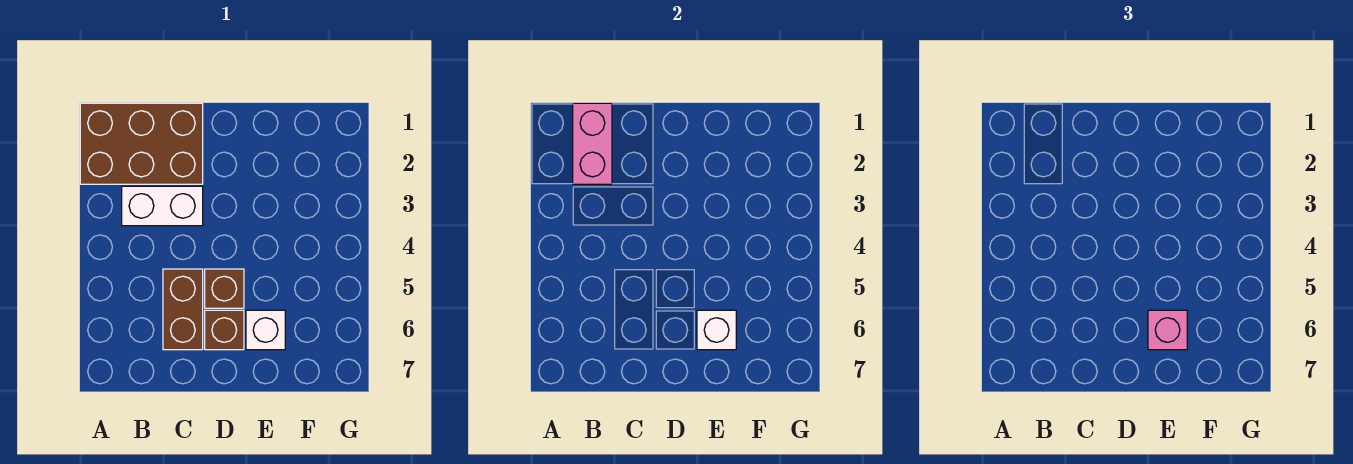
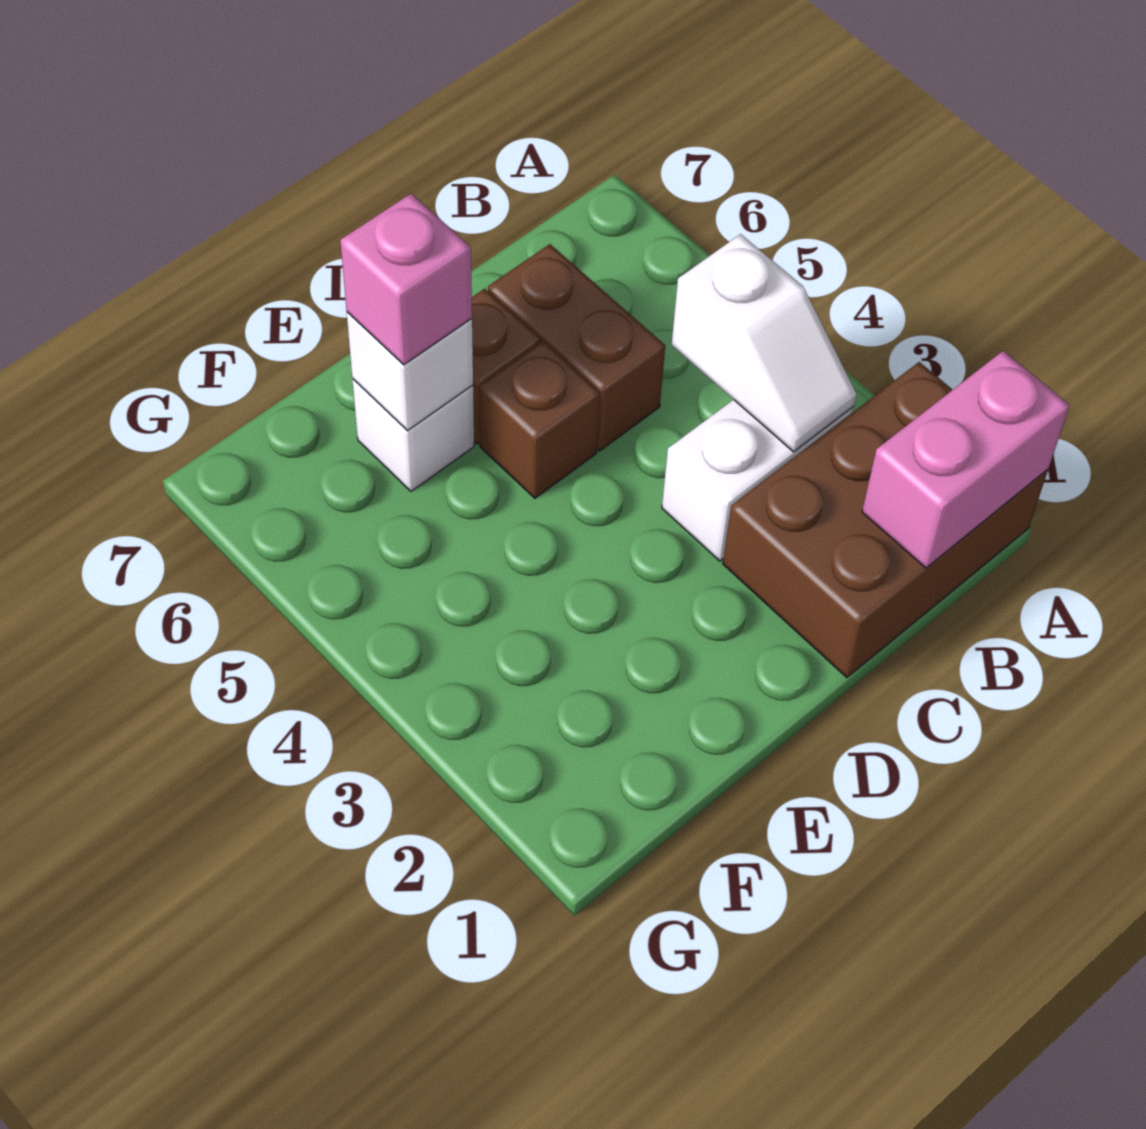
pink 1x2 brick [573,103,612,184] -> pink 1x2 brick turned to [862,351,1070,568]
none -> white 1x2 slope [672,234,857,452]

